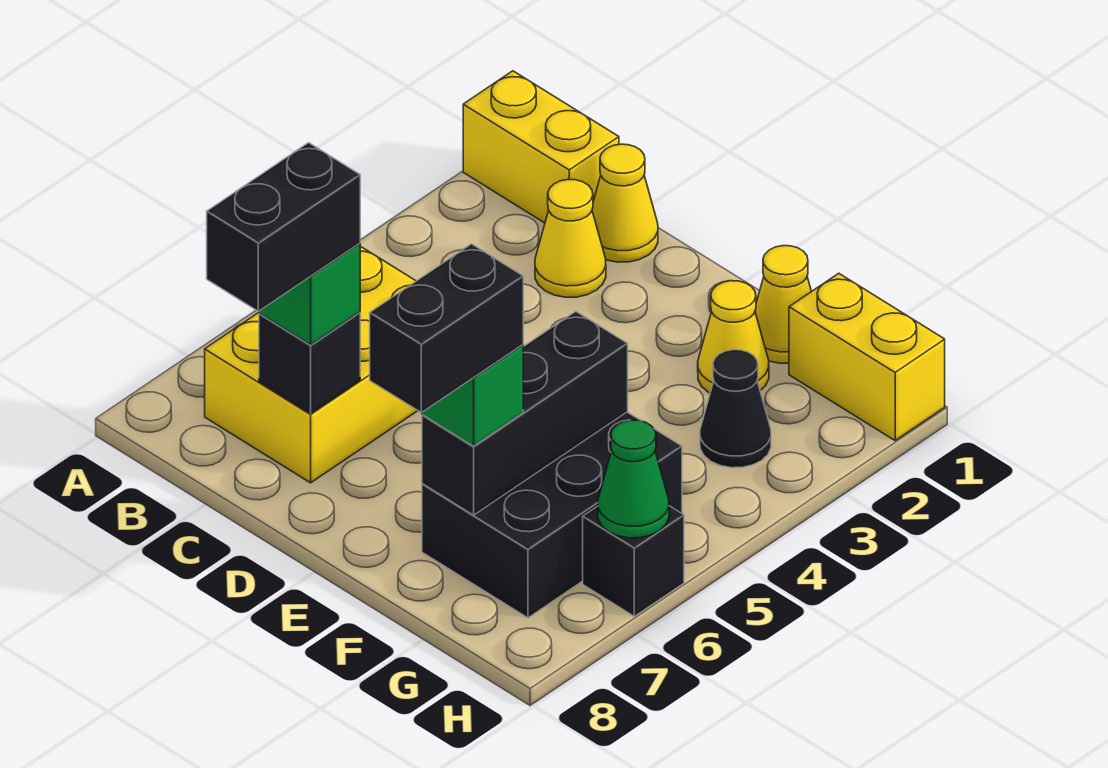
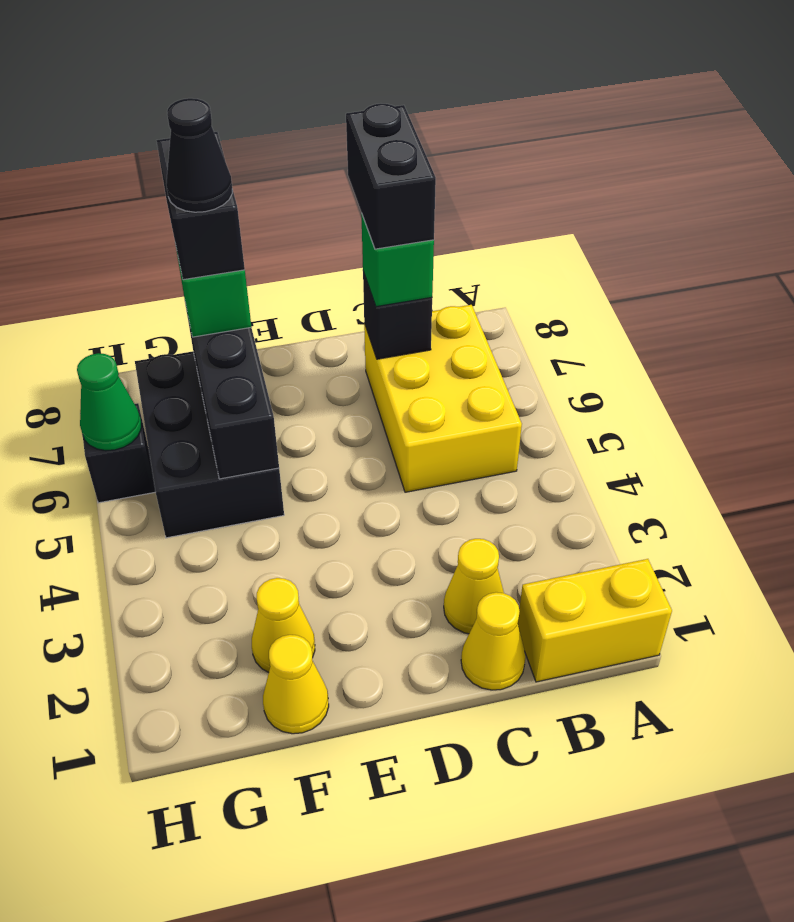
yellow 1x2 brick [789,273,945,440] -> none
black 1x1 cone [700,350,771,468] -> black 1x1 cone moved to [166,98,232,212]

